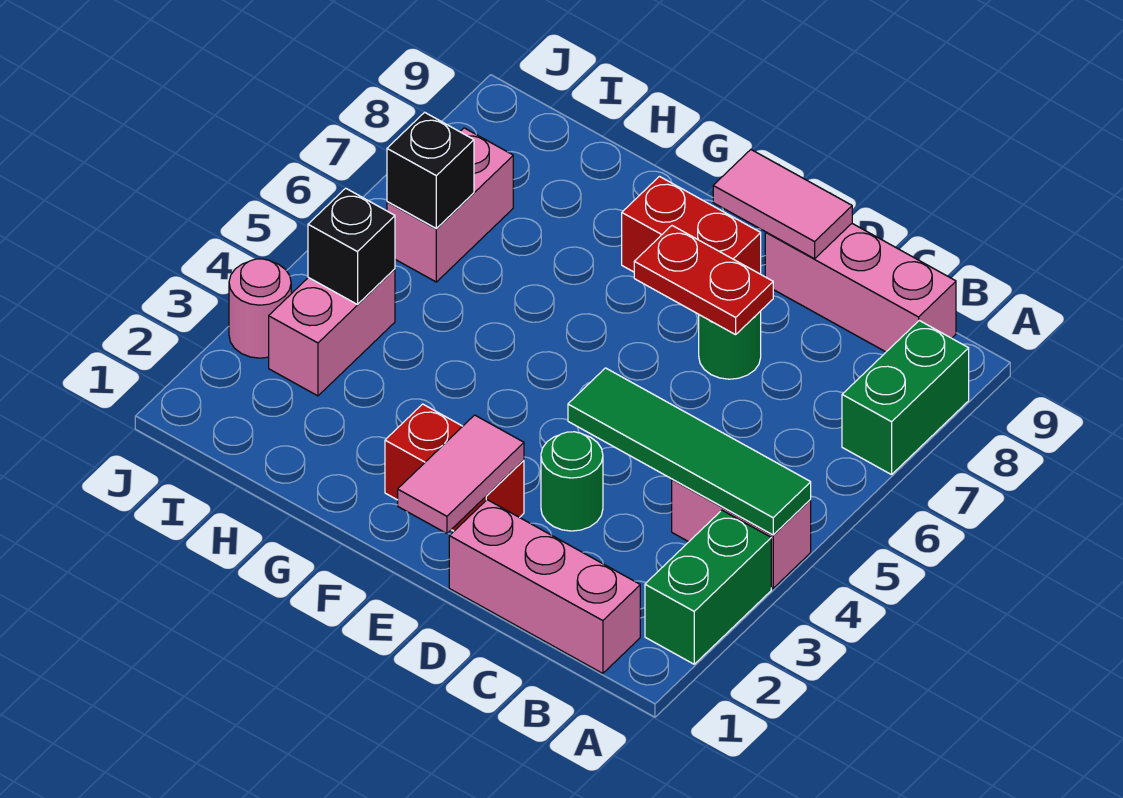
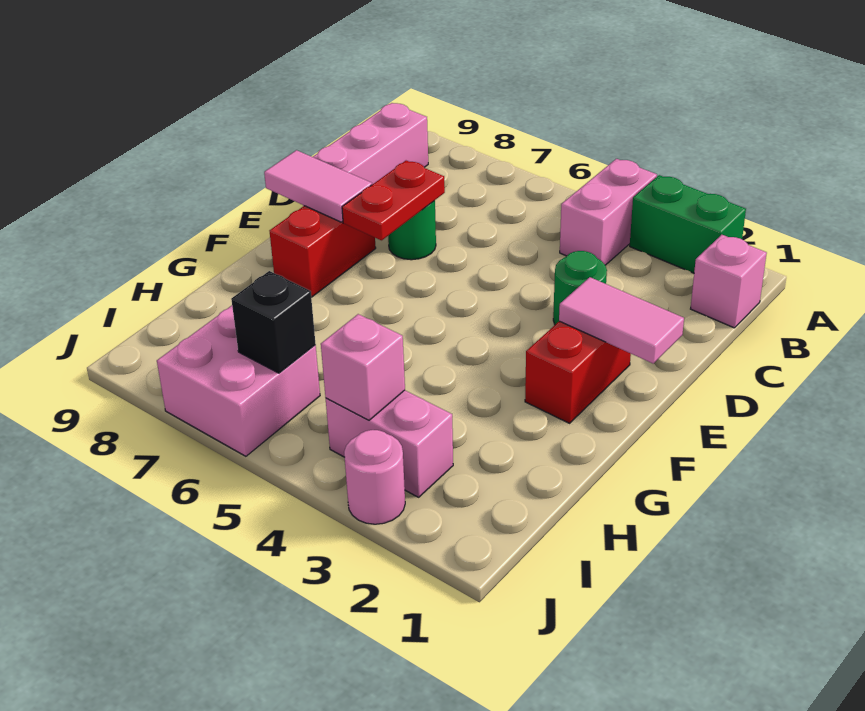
green 1x4 tile [568,368,811,535] -> none
green 1x2 brick [842,321,969,475] -> none
pink 1x3 brick [449,500,640,673] -> pink 1x1 brick [691,235,767,328]
pink 1x2 tile [713,150,852,259] -> pink 1x2 tile turned to [264,150,372,222]
black 1x1 brick [308,188,395,304] -> pink 1x1 brick [321,314,405,420]
pink 1x2 brick [387,128,513,282] -> pink 2x2 brick [157,306,320,456]

